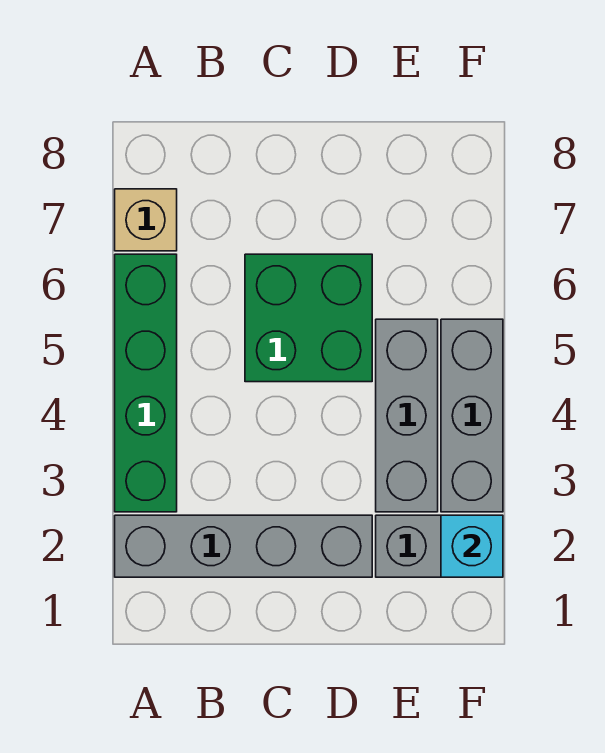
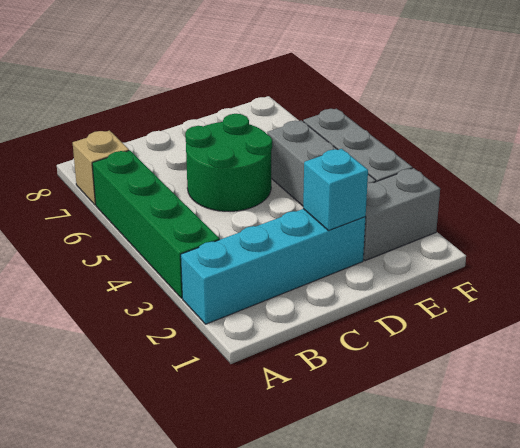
grey 1x4 brick [115,515,372,577] -> cyan 1x4 brick [181,209,366,324]
green 2x2 brick [245,254,372,382] -> green 2x2 round brick [185,114,272,211]
cyan 1x1 brick [441,515,503,577] -> cyan 1x1 brick moved to [303,149,368,231]

